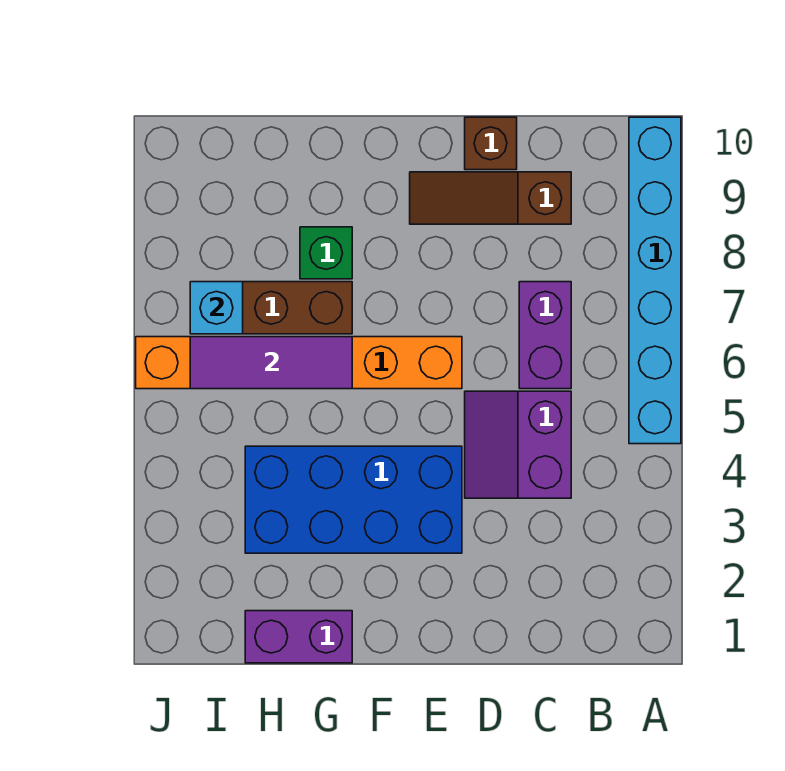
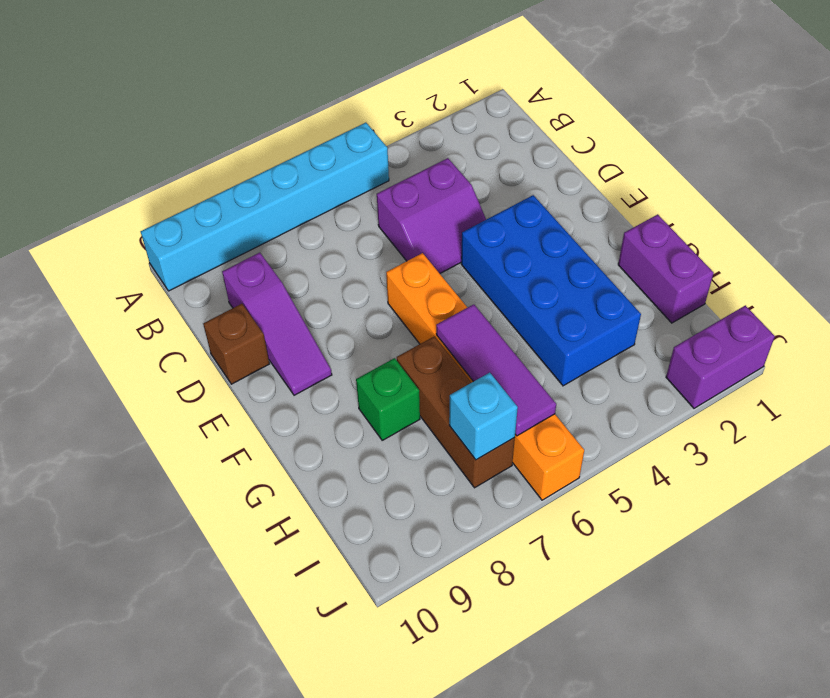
purple 1x2 brick [519,282,571,389] -> purple 1x2 brick moved to [666,305,775,408]
brown 1x3 slope [410,172,571,224] -> purple 1x3 slope [222,253,332,395]

